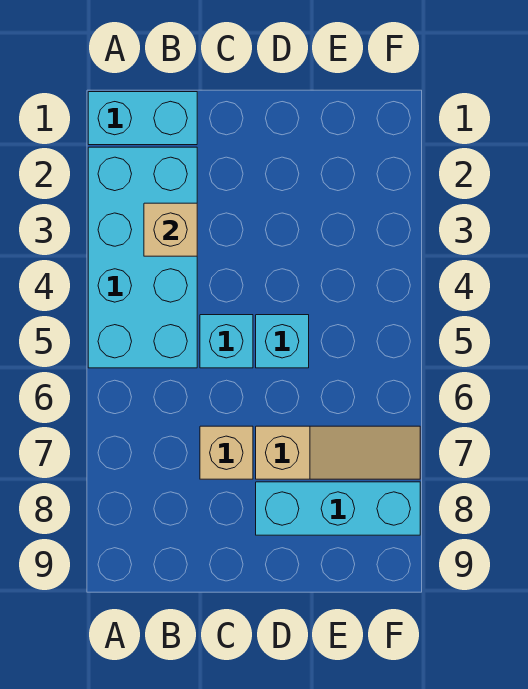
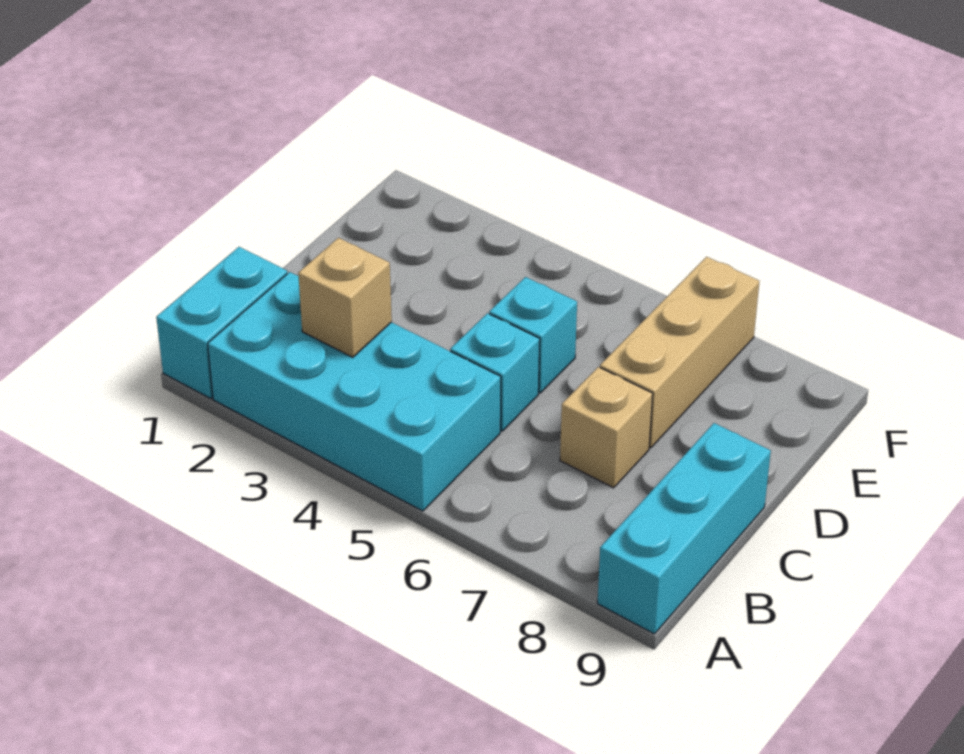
tan 1x3 slope [256,426,420,479] -> tan 1x3 brick [600,257,759,448]
cyan 1x3 brick [256,482,420,535] -> cyan 1x3 brick moved to [597,423,771,634]

